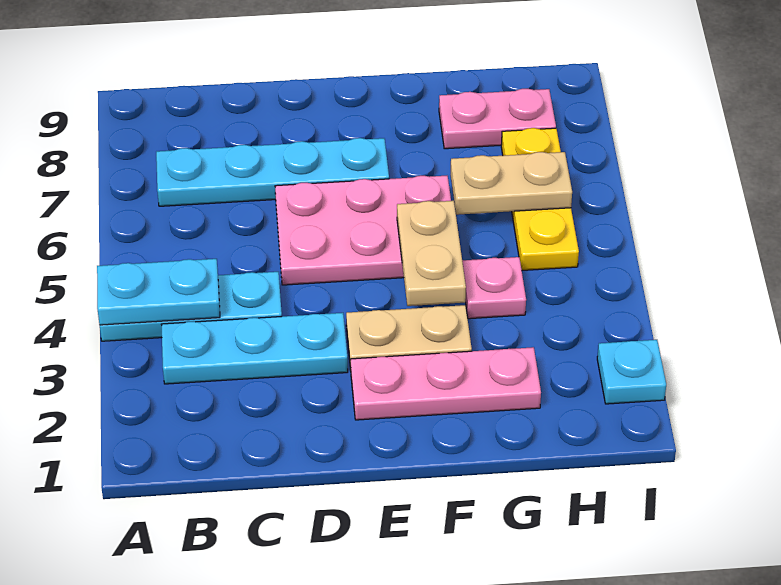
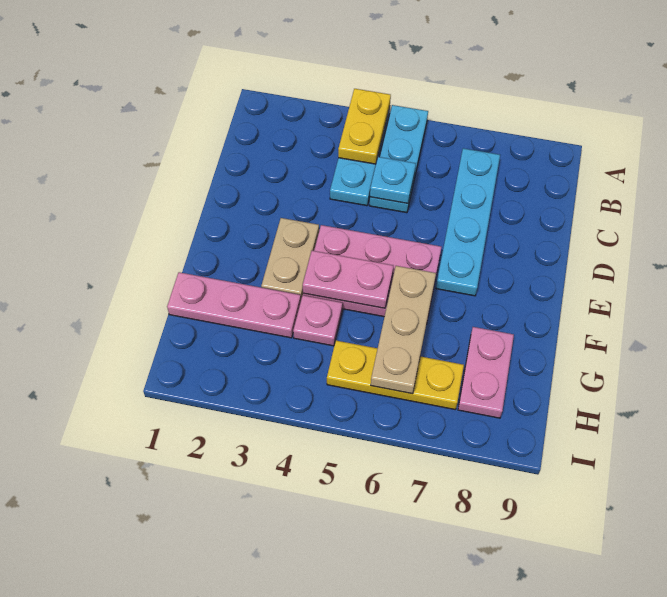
cyan 1x2 plate [97,259,220,325] -> yellow 1x2 plate [338,89,391,164]
cyan 1x3 plate [161,313,348,384] -> cyan 1x3 plate moved to [369,105,428,213]
pink 2x3 plate [275,176,451,285] -> pink 2x3 plate turned to [303,225,441,317]
pink 1x3 plate [351,347,541,420] -> pink 1x3 plate turned to [167,272,301,338]
tan 1x2 plate [397,201,466,306] -> pink 1x2 plate [303,251,393,308]
tan 1x2 plate [451,152,572,215] -> tan 1x3 plate [371,266,436,394]
cyan 1x1 plate [597,340,666,404] -> cyan 1x1 plate moved to [370,157,416,203]

